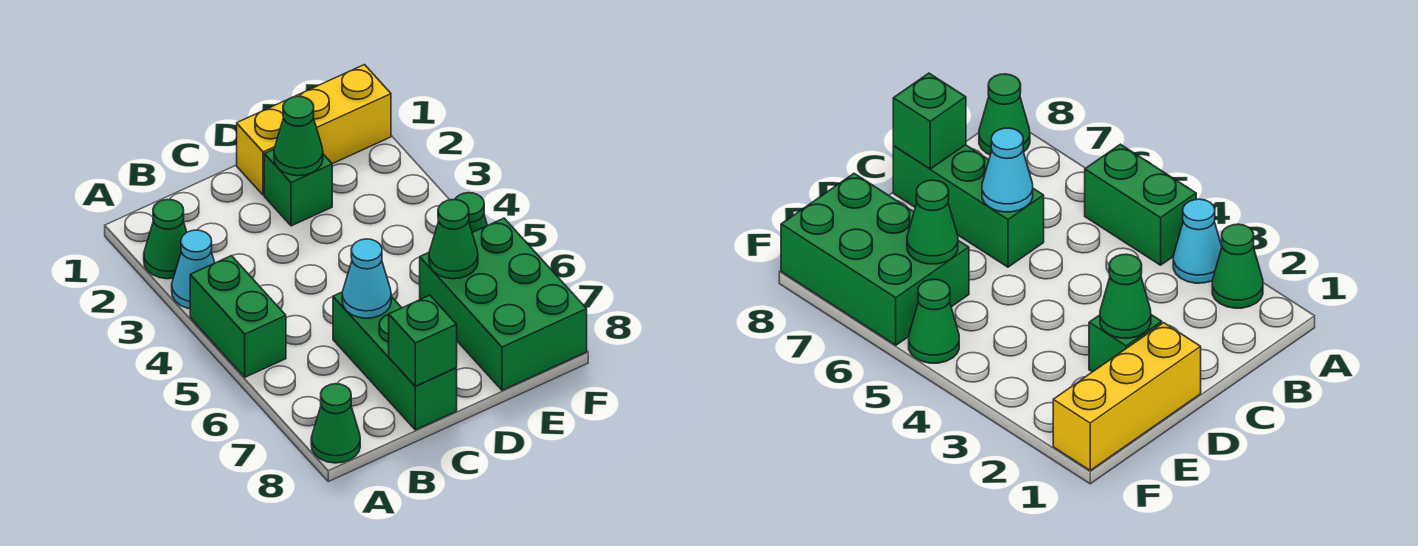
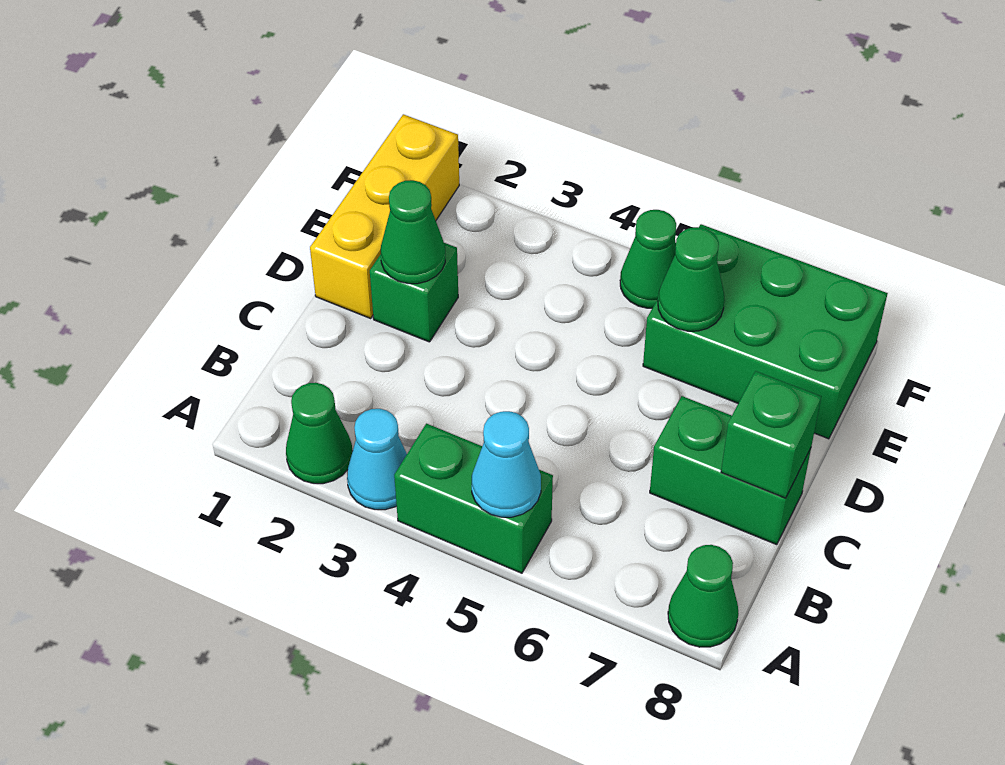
green 1x3 brick [333,292,457,430] -> green 1x2 brick [650,396,811,545]
cyan 1x1 cone [342,239,391,318] -> cyan 1x1 cone moved to [472,411,541,517]

